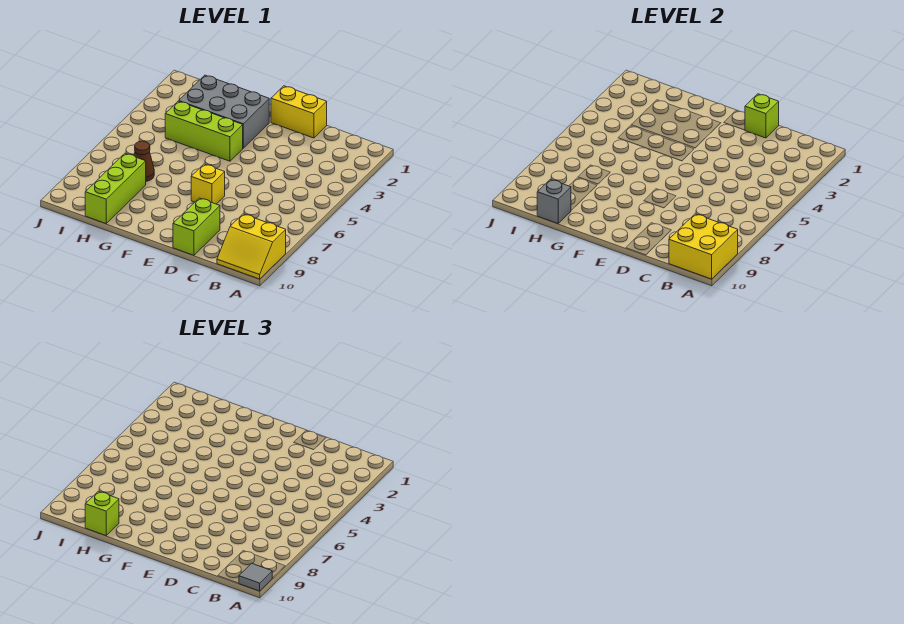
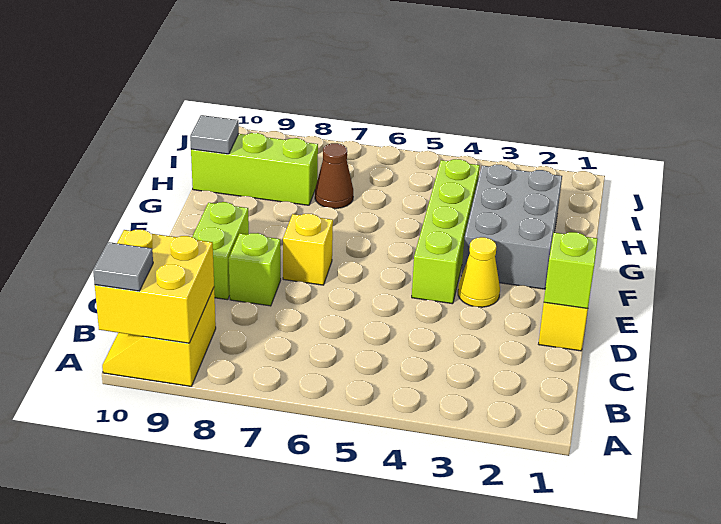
lime 1x2 brick [173,198,220,255] -> lime 1x2 brick turned to [192,202,249,300]
none -> yellow 1x1 cone [458,237,500,307]
lime 1x3 brick [165,101,243,161] -> lime 1x4 brick [412,159,480,304]
grey 1x1 brick [537,179,571,223] -> grey 1x1 tile [190,115,239,154]
lime 1x1 brick [85,491,119,535] -> lime 1x1 brick moved to [229,233,281,306]

